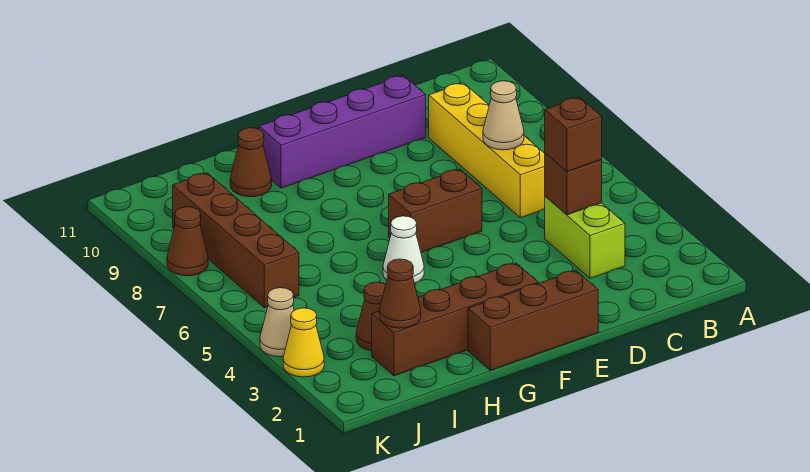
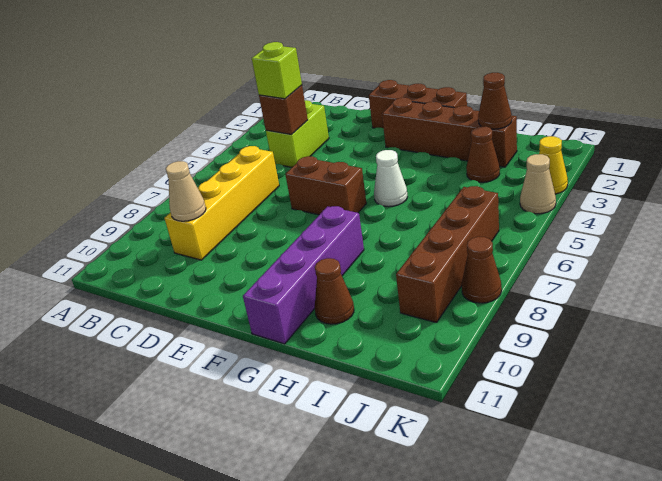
brown 1x1 brick [545,97,602,171] -> lime 1x1 brick [252,42,302,99]
tan 1x1 cone [483,81,524,150] -> tan 1x1 cone moved to [166,161,206,221]
purple 1x4 brick [259,75,426,188] -> purple 1x4 brick turned to [243,206,364,344]

